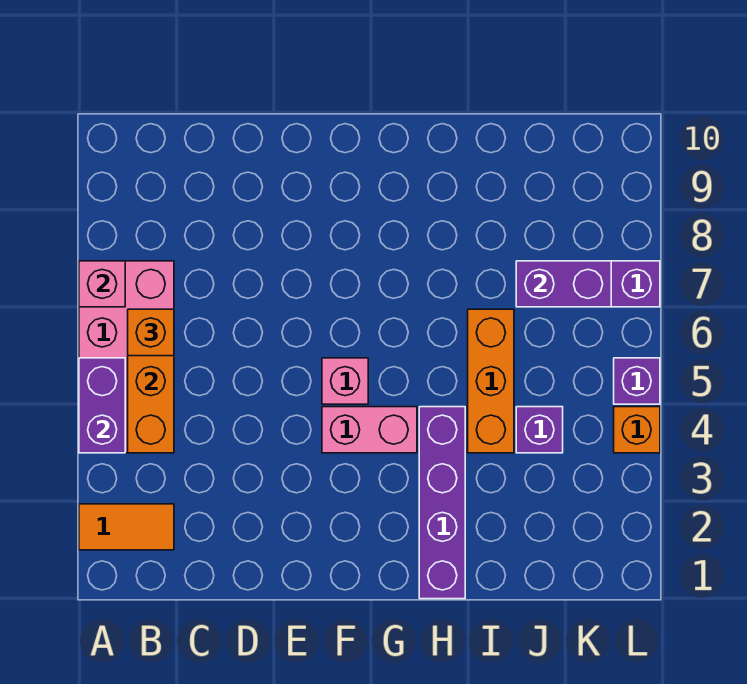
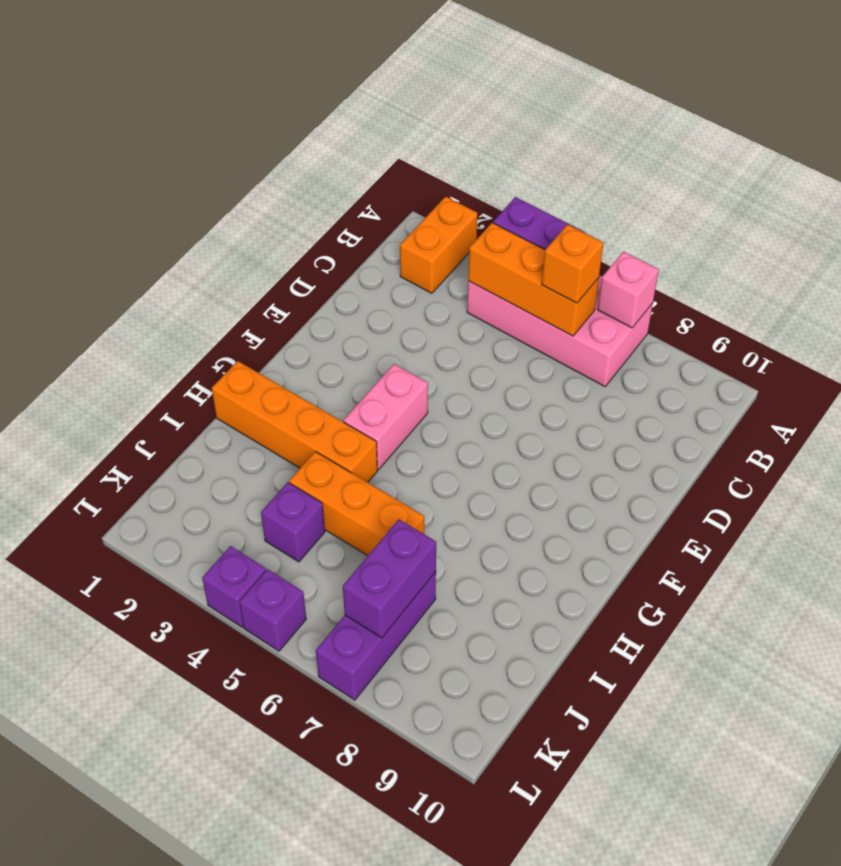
orange 1x2 tile [79,504,174,550] -> orange 1x2 brick [400,197,477,293]
pink 1x1 brick [322,358,368,404] -> none
purple 1x4 brick [419,407,465,599] -> orange 1x4 brick [212,361,378,482]
orange 1x1 brick [614,407,660,453] -> purple 1x1 brick [202,546,266,627]

